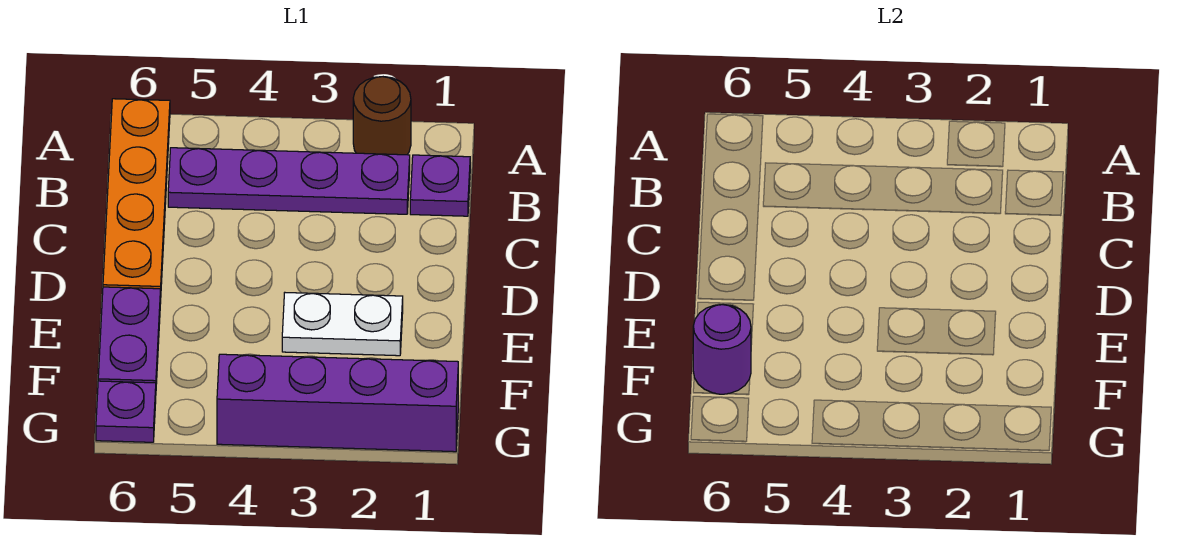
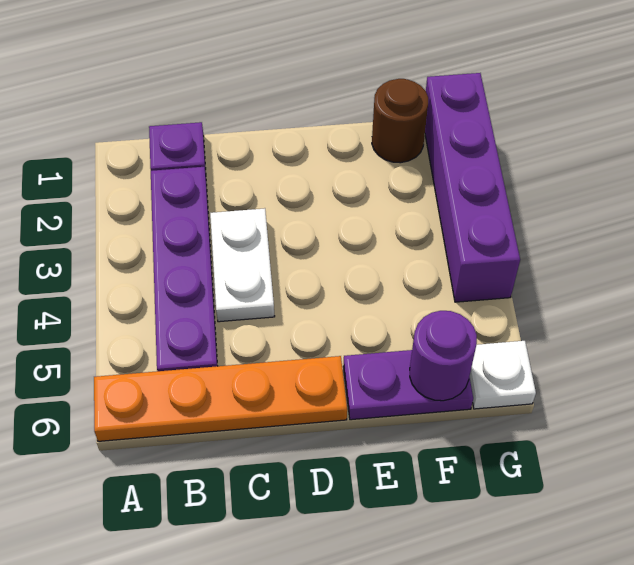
brown 1x1 round brick [353,77,411,155] -> brown 1x1 round brick moved to [372,79,428,163]
white 1x2 plate [282,293,403,356] -> white 1x2 plate moved to [210,208,275,322]
purple 1x1 plate [96,381,156,442] -> white 1x1 plate [469,341,536,409]

